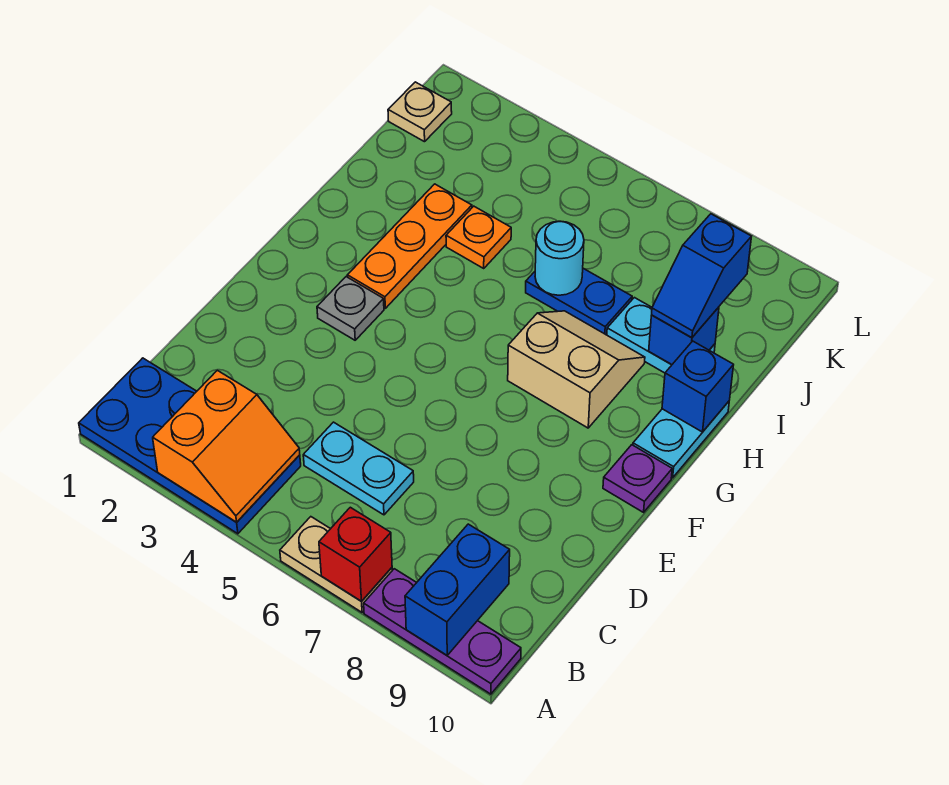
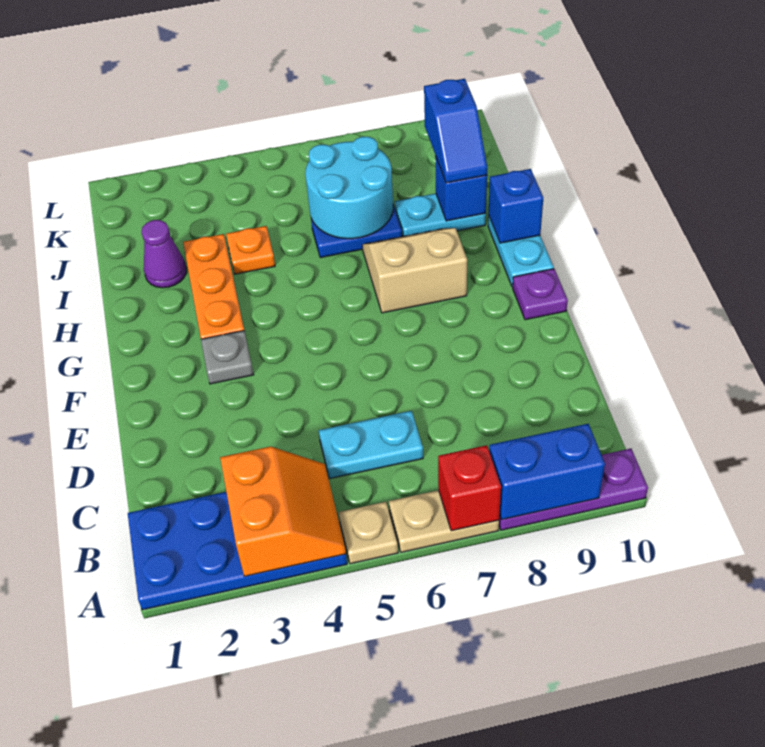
blue 1x2 brick [405,524,510,655] -> blue 1x2 brick turned to [489,424,605,520]
none -> purple 1x1 cone [142,220,186,288]
cyan 1x1 round brick [535,221,584,295] -> cyan 2x2 round brick [305,137,393,239]
tan 1x1 plate [388,82,452,142] -> tan 1x1 plate moved to [338,502,398,564]

